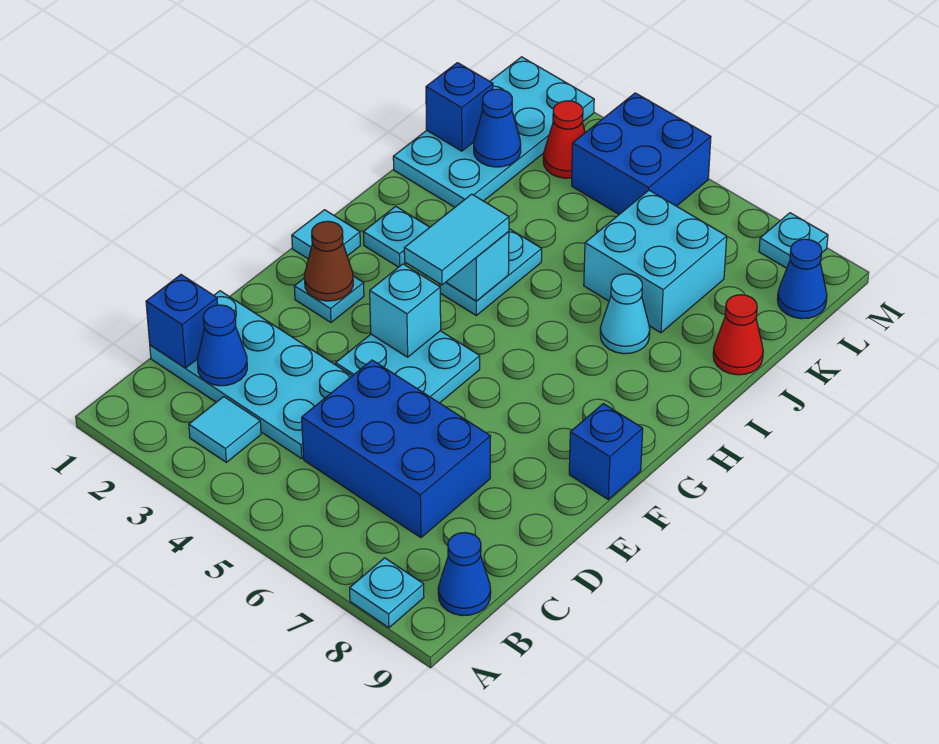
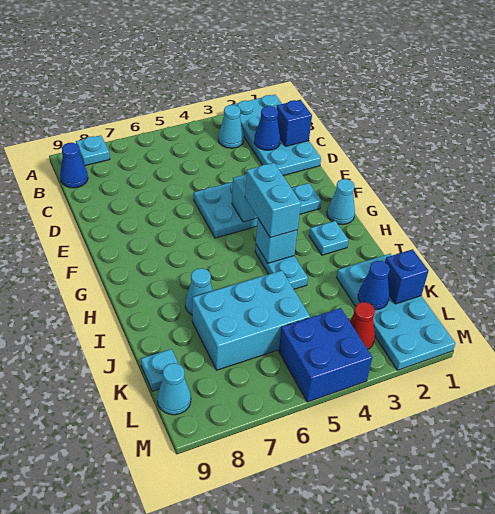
cyan 1x1 tile [189,397,261,462] -> cyan 1x1 cone [218,105,244,148]
cyan 2x4 plate [150,291,352,459] -> cyan 2x4 plate turned to [232,95,321,176]
blue 2x3 brick [302,360,491,538] -> none
brown 1x1 cone [304,221,353,301] -> none
blue 1x1 brick [569,404,643,499] -> none
cyan 1x1 tile [292,210,360,259] -> cyan 1x1 cone [327,179,355,225]
cyan 1x2 tile [404,194,509,285] -> cyan 1x2 brick [245,163,301,238]
cyan 2x2 brick [584,190,727,333] -> cyan 2x3 brick [192,270,310,370]
red 1x1 cone [713,295,763,375] -> none
blue 1x1 cone [777,239,827,319] -> cyan 1x1 cone [157,363,191,415]
cyan 1x1 plate [759,213,828,268] -> cyan 1x1 plate moved to [141,349,178,391]

